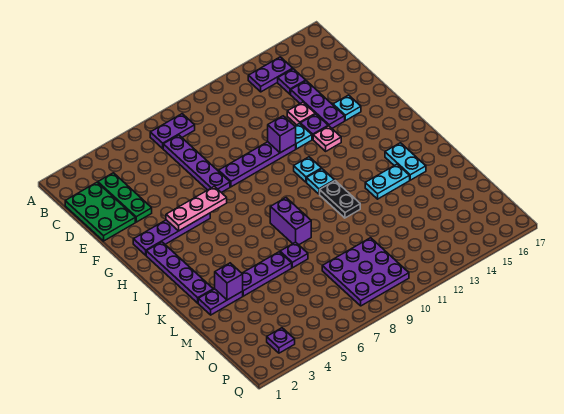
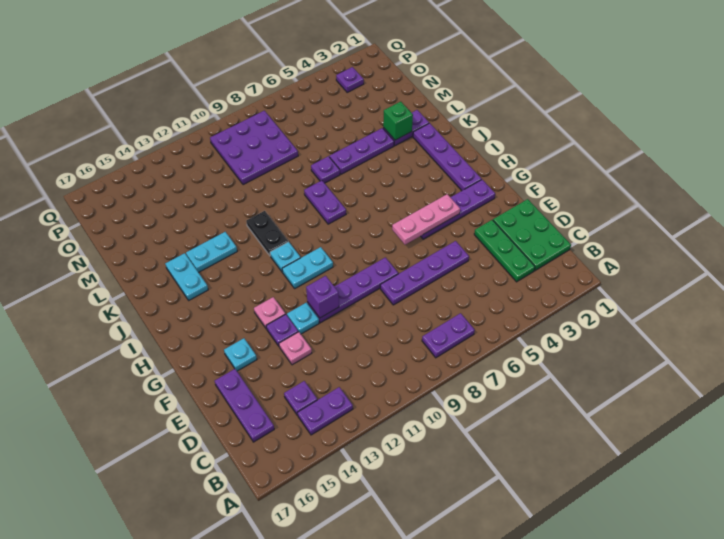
purple 1x4 plate [163,135,230,193] -> purple 1x4 plate turned to [380,241,469,305]
purple 1x3 plate [291,81,345,128] -> purple 1x3 plate moved to [215,369,274,442]
cyan 1x1 plate [294,157,322,182] -> cyan 1x2 plate [282,247,333,288]
purple 1x2 brick [270,198,311,245] -> purple 1x2 plate [304,181,346,224]
purple 1x1 brick [215,263,243,300] -> green 1x1 brick [383,102,413,140]

